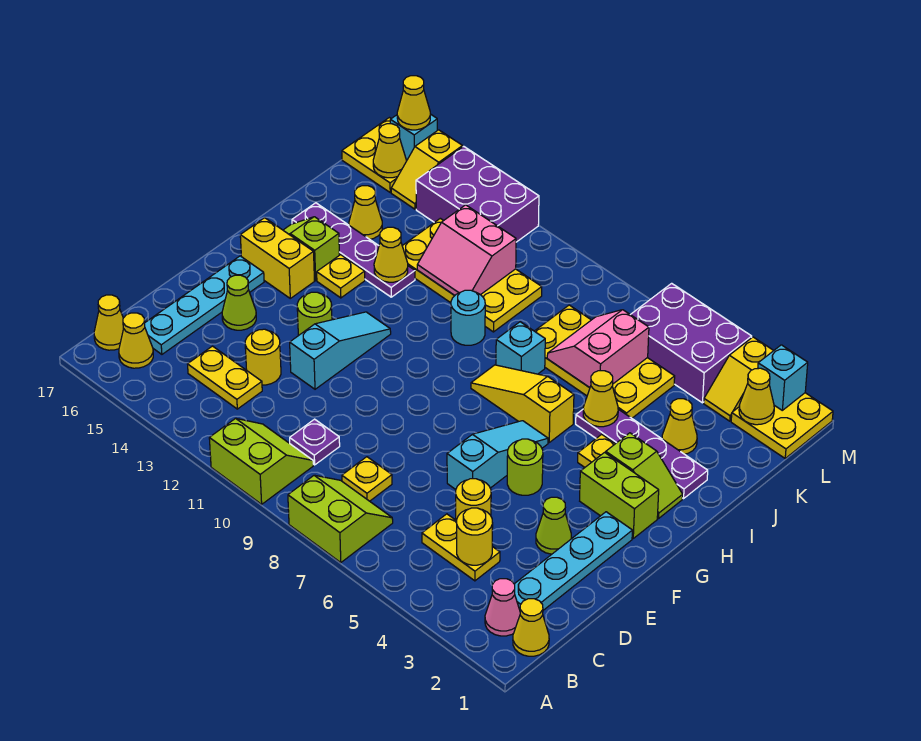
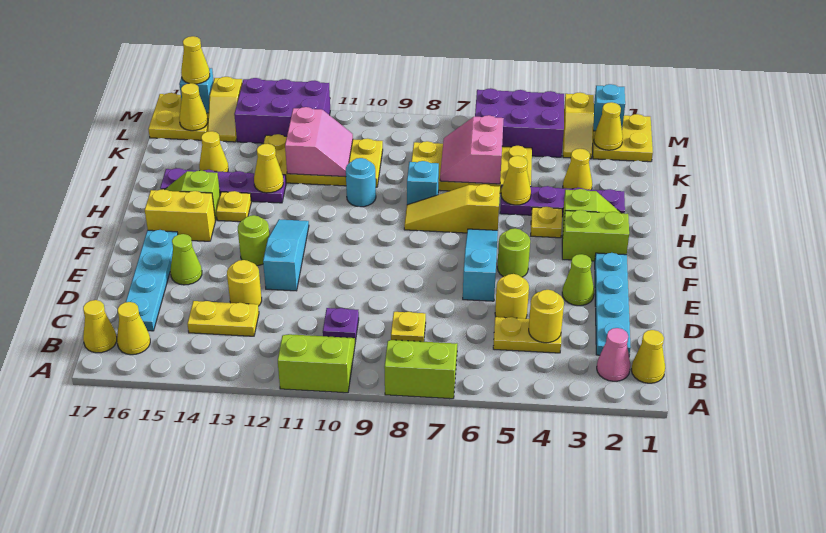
pink 2x2 slope [417,205,516,296] -> pink 2x2 slope turned to [285,107,353,177]

